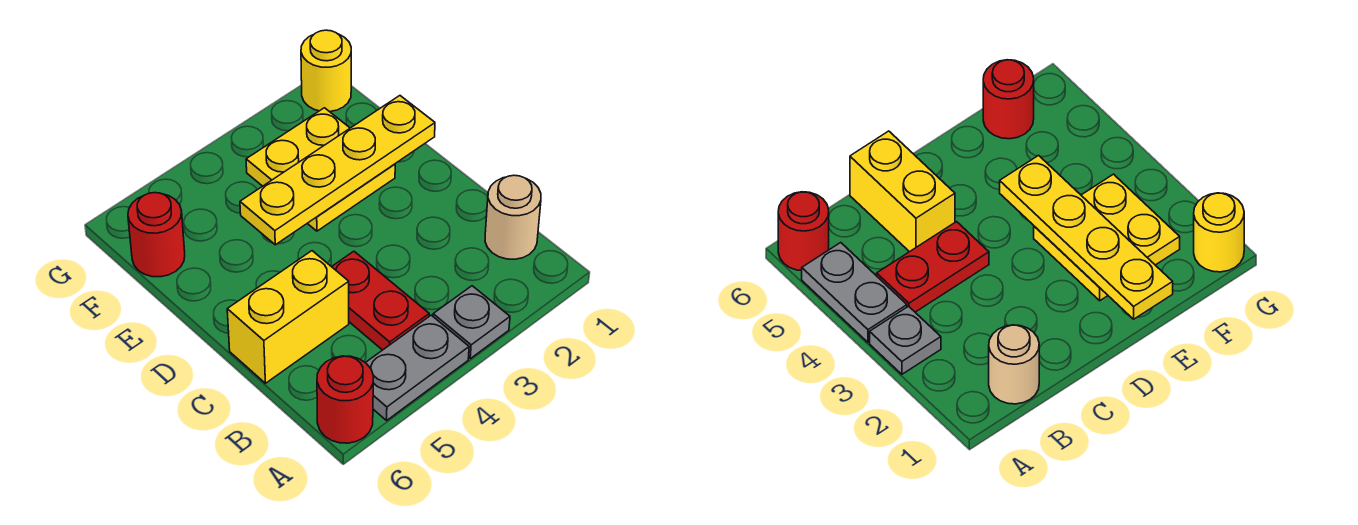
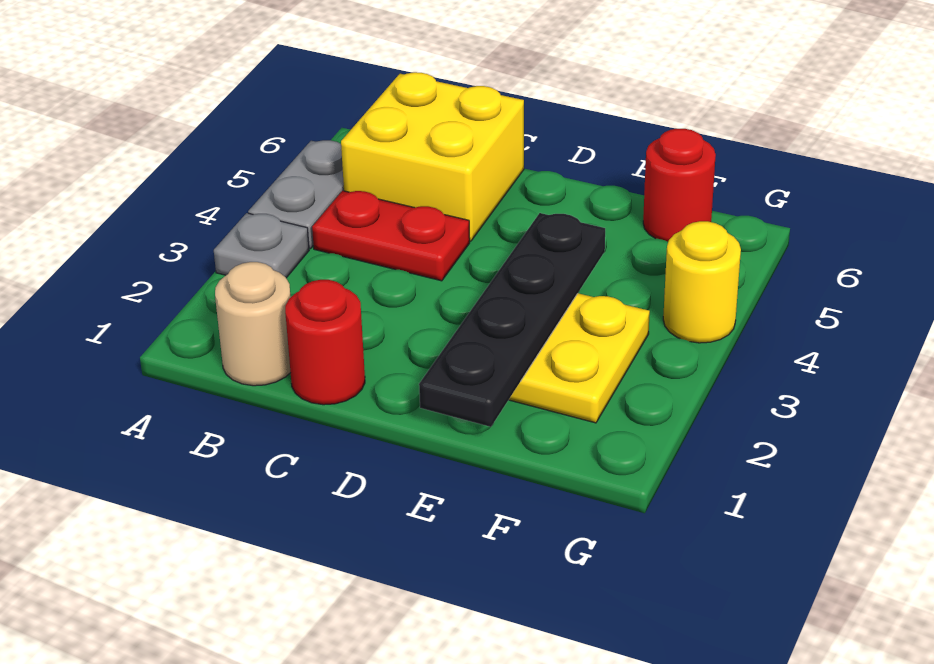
red 1x1 round brick [317,356,374,443] -> red 1x1 round brick moved to [285,280,365,405]
yellow 1x2 brick [227,251,349,383] -> yellow 2x2 brick [341,72,524,241]
yellow 1x4 plate [240,96,435,245] -> black 1x4 plate [419,213,605,427]
yellow 1x1 round brick [301,30,351,112] -> yellow 1x1 round brick moved to [663,221,741,343]

